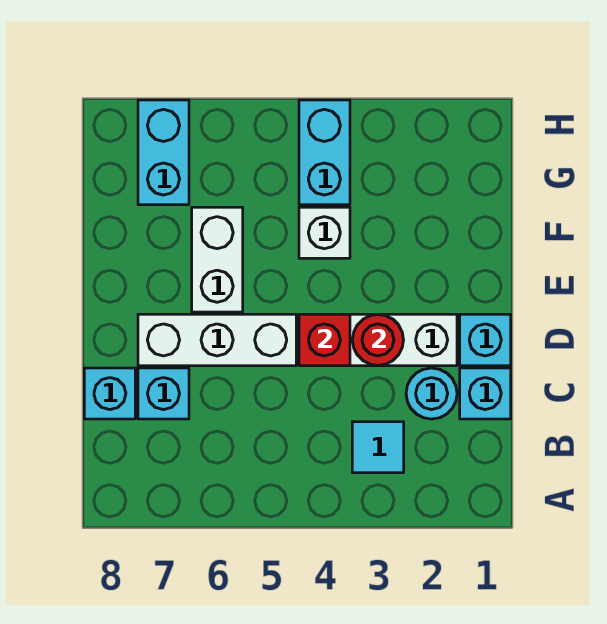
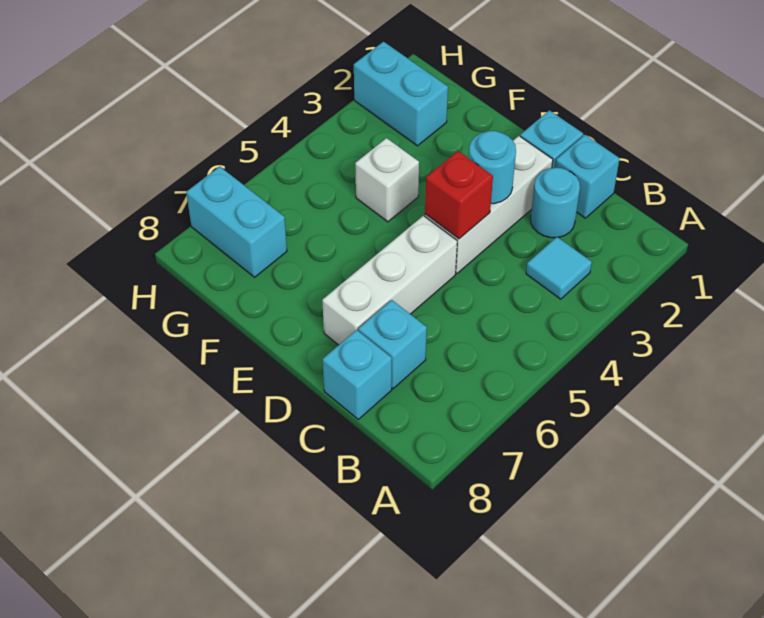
red 1x1 round brick [353,314,403,365] -> cyan 1x1 round brick [469,131,516,204]
white 1x2 brick [192,207,243,312] -> none
cyan 1x2 brick [299,100,350,205] -> cyan 1x2 brick moved to [354,42,448,146]

